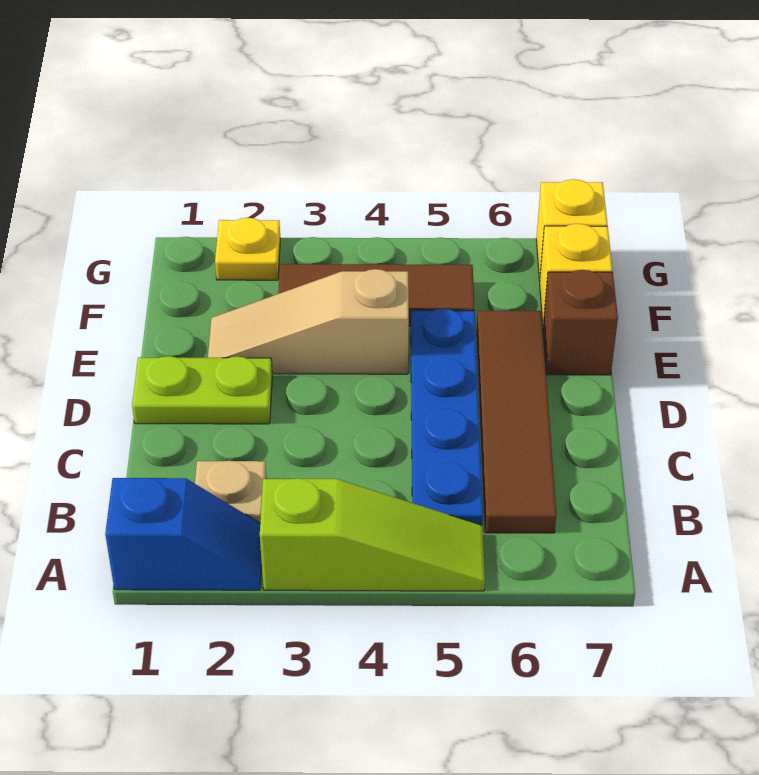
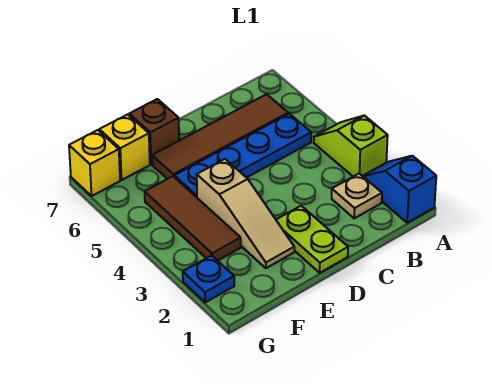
lime 1x3 slope [260,478,485,591] -> lime 1x2 slope [314,115,388,176]
yellow 1x1 plate [215,218,280,280] -> blue 1x1 plate [183,255,234,302]

